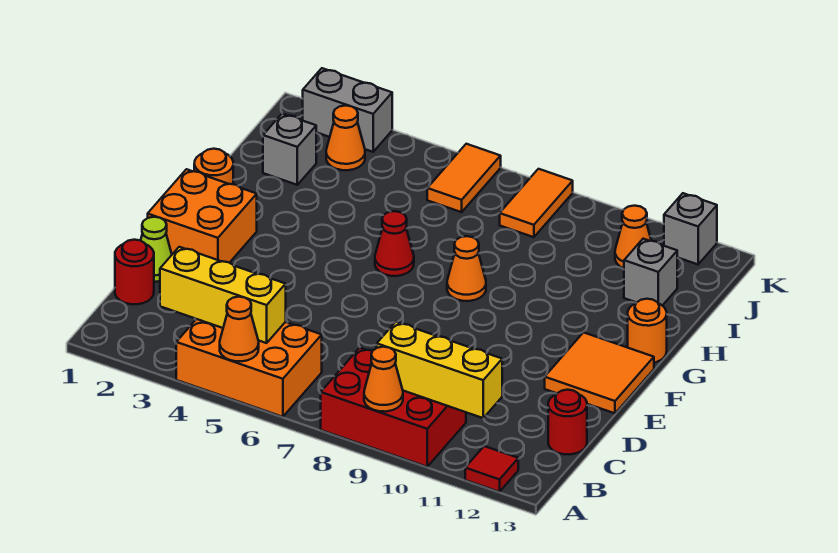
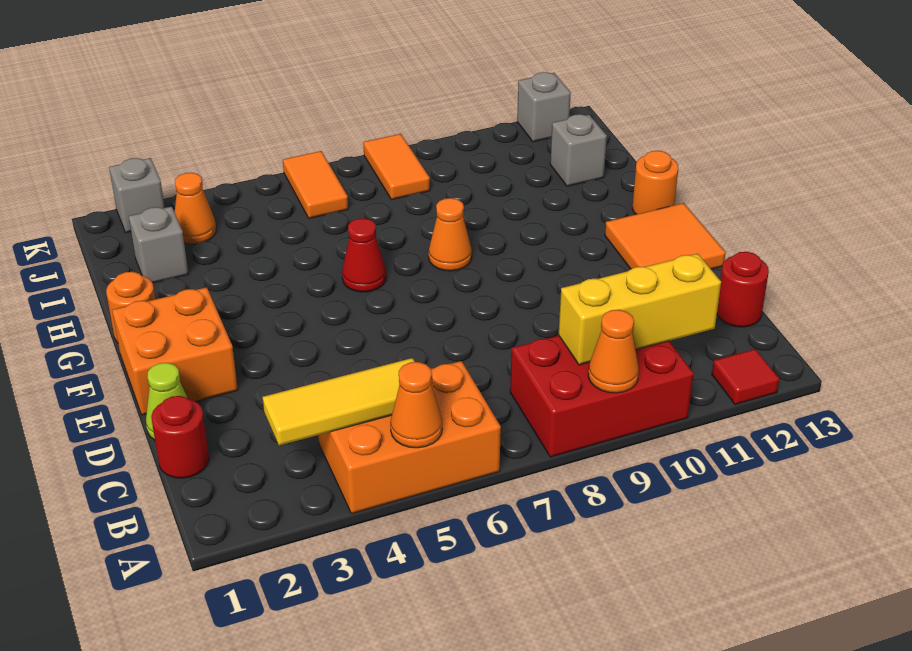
yellow 1x3 brick [160,247,286,343] -> yellow 1x3 tile [263,358,415,445]
orange 1x1 cone [615,206,651,268] -> none
grey 1x2 brick [303,68,392,152] -> grey 1x1 brick [109,158,165,233]

